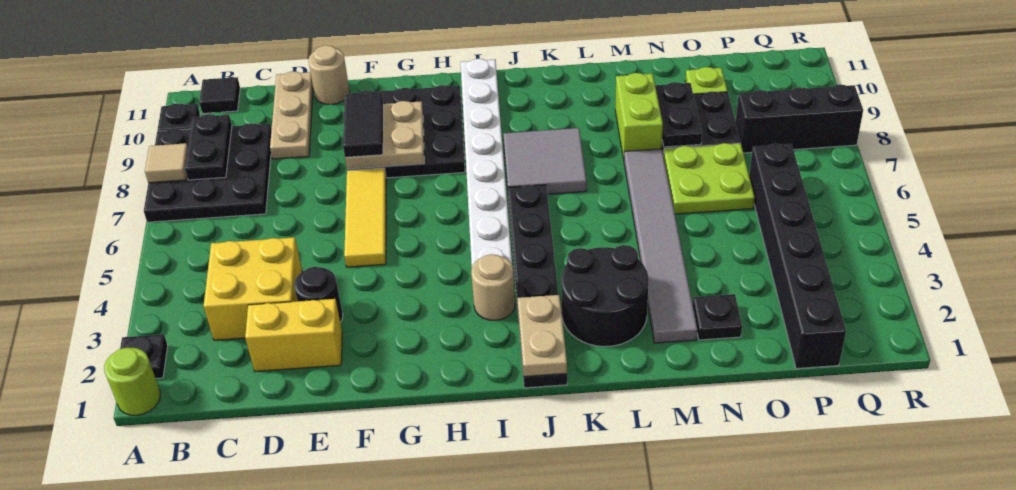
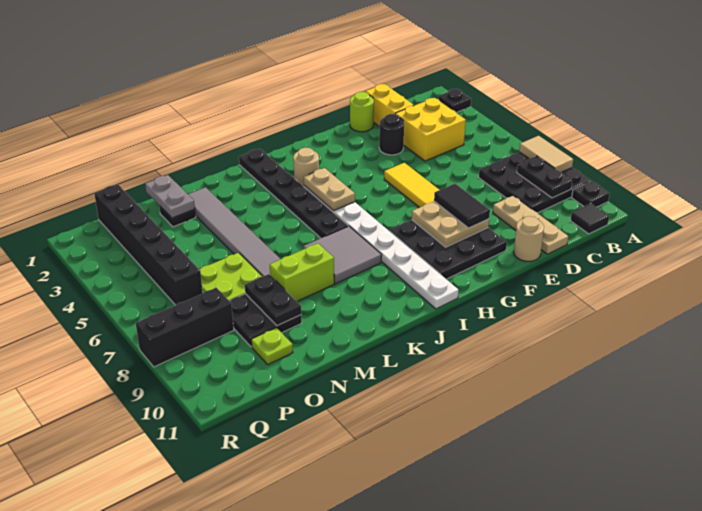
lime 1x1 round brick [104,348,160,415] -> lime 1x1 round brick moved to [350,92,374,132]
tan 1x1 tile [145,143,188,183] -> tan 1x2 tile [519,136,573,172]
yellow 1x2 brick [245,299,342,371] -> yellow 1x2 brick turned to [366,84,414,127]
tan 1x2 plate [517,295,567,377] -> tan 1x2 plate moved to [304,168,355,211]
black 2x2 round brick [561,245,649,347] -> none
lime 1x2 brick [615,73,663,159] -> lime 1x2 brick turned to [270,243,334,301]
none -> grey 1x2 plate [145,175,195,218]

